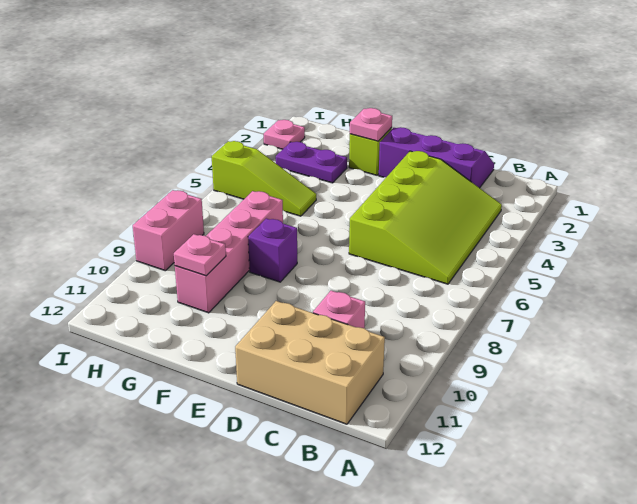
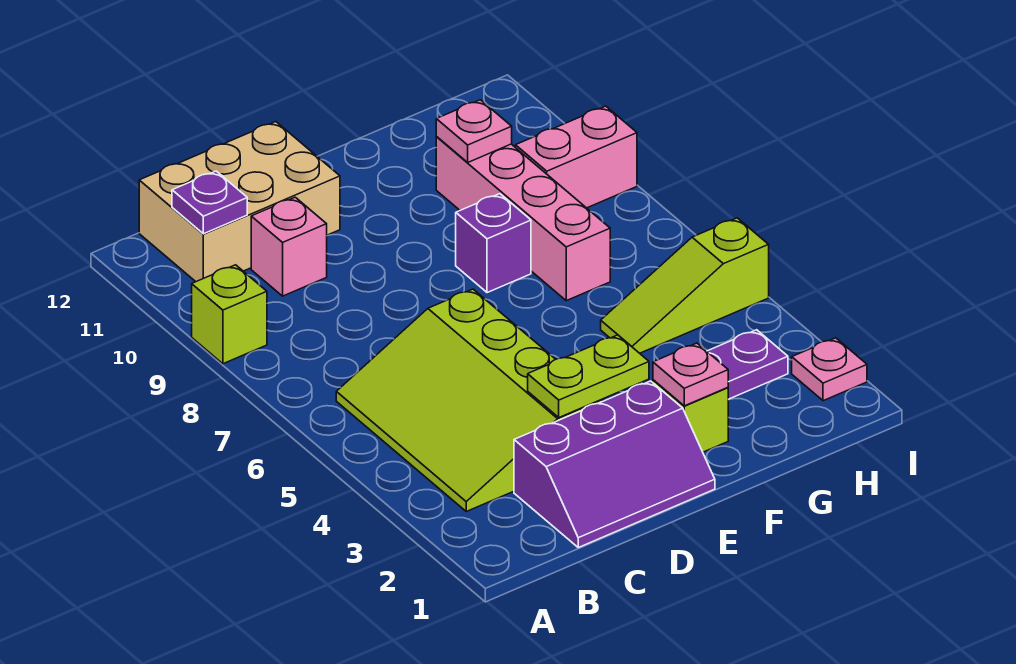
none -> lime 1x1 brick [192,265,267,364]
none -> purple 1x1 plate [172,171,247,234]
none -> lime 1x2 plate [528,335,649,417]
pink 1x2 brick [133,190,204,271] -> pink 1x2 brick turned to [516,106,637,208]

